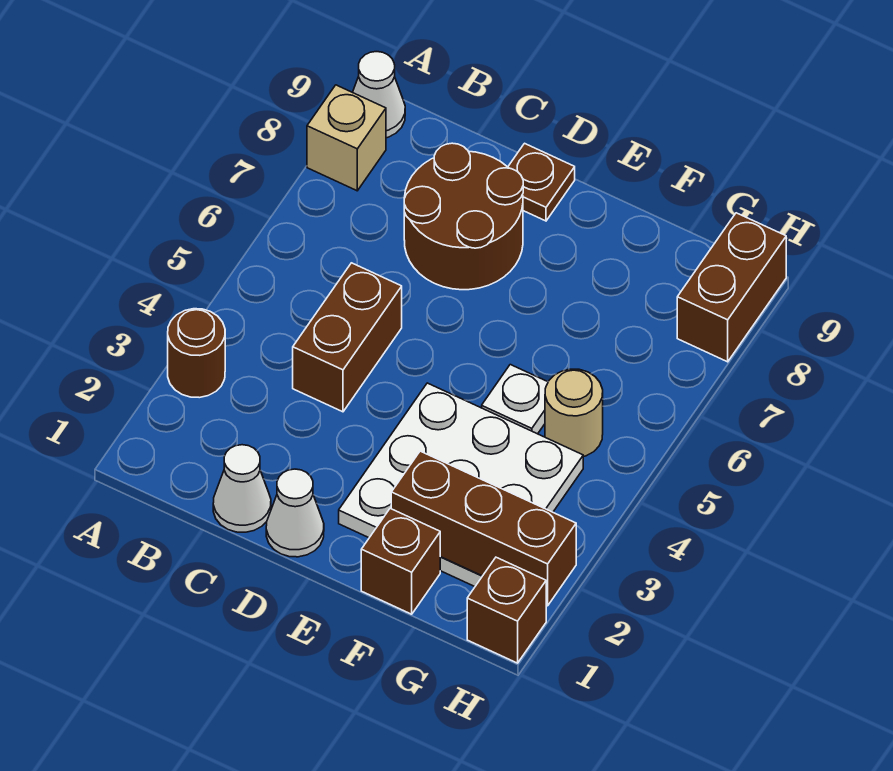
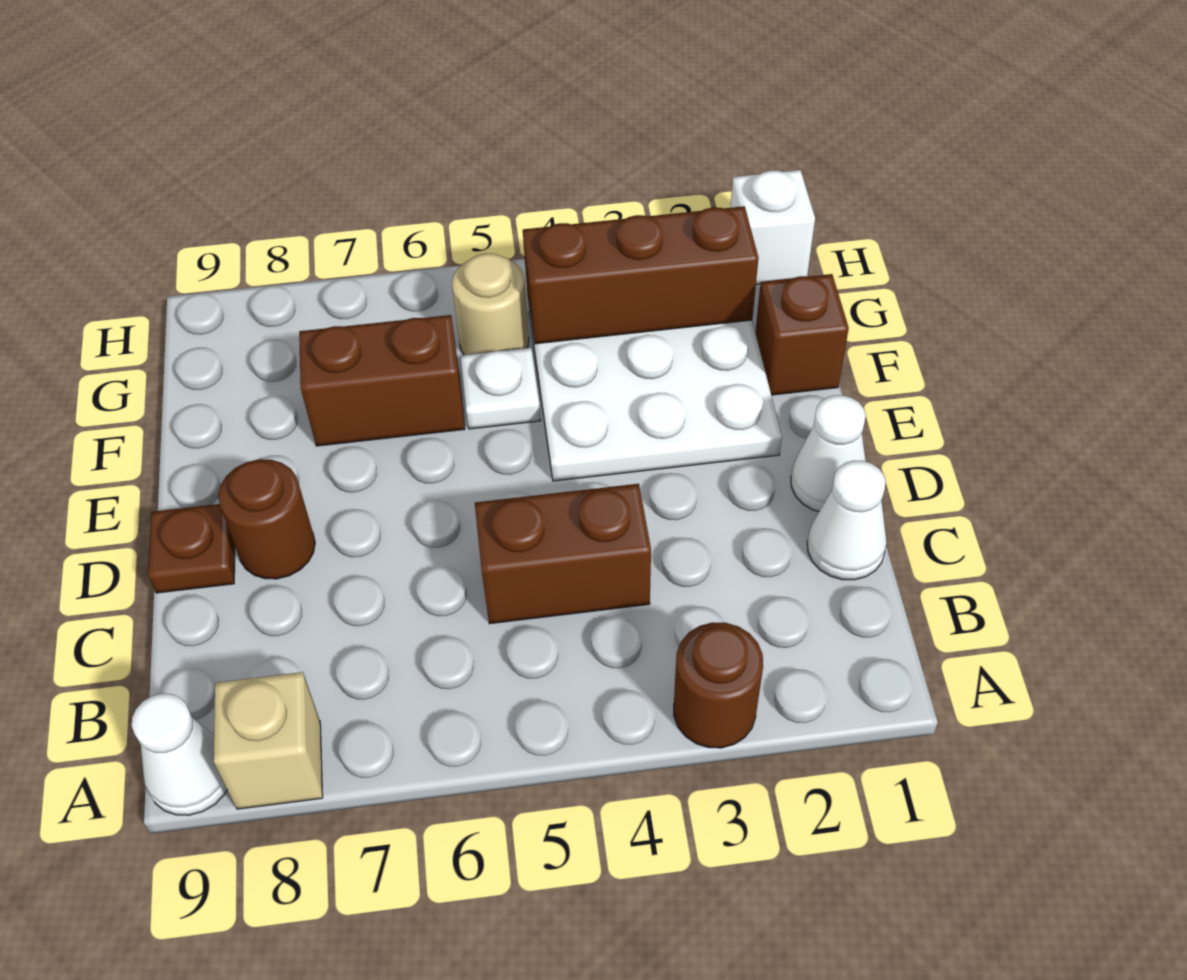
brown 2x2 round brick [404,143,523,290] -> brown 1x1 round brick [218,459,315,579]
brown 1x3 brick [391,451,576,606] -> brown 1x3 brick turned to [523,206,758,344]
brown 1x1 brick [467,557,546,663] -> white 1x1 brick [730,170,815,285]
brown 1x2 brick [677,213,786,362] -> brown 1x2 brick moved to [299,315,465,446]

